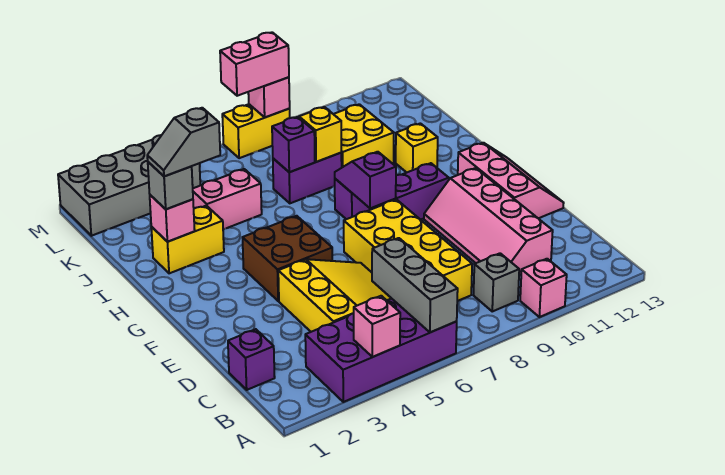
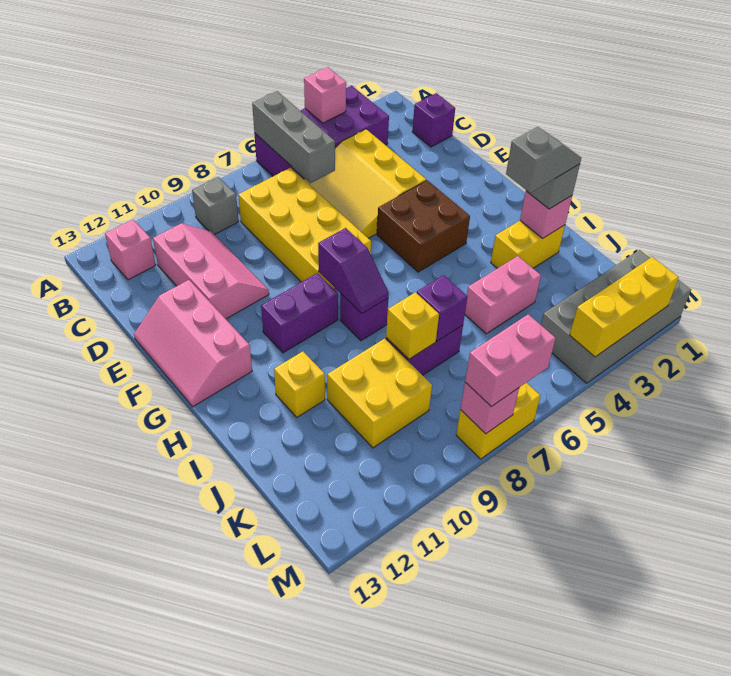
pink 1x1 brick [520,259,567,317] -> pink 1x1 brick moved to [105,220,156,280]
pink 2x4 slope [424,168,553,275] -> pink 2x3 slope [153,223,269,319]
none -> yellow 1x3 brick [570,257,679,357]

